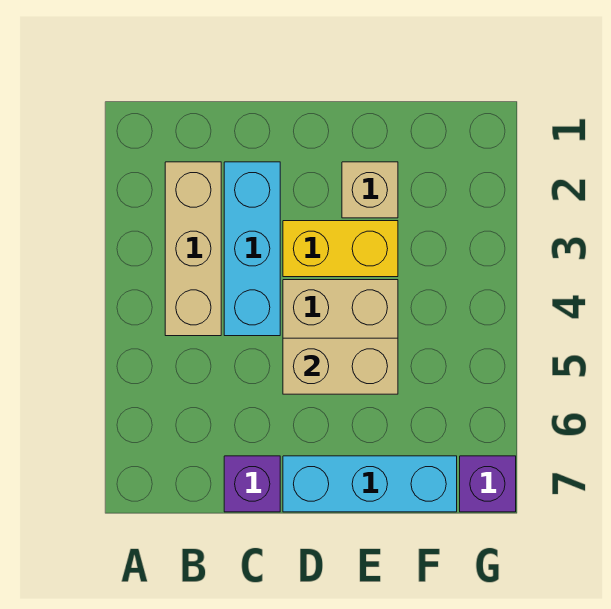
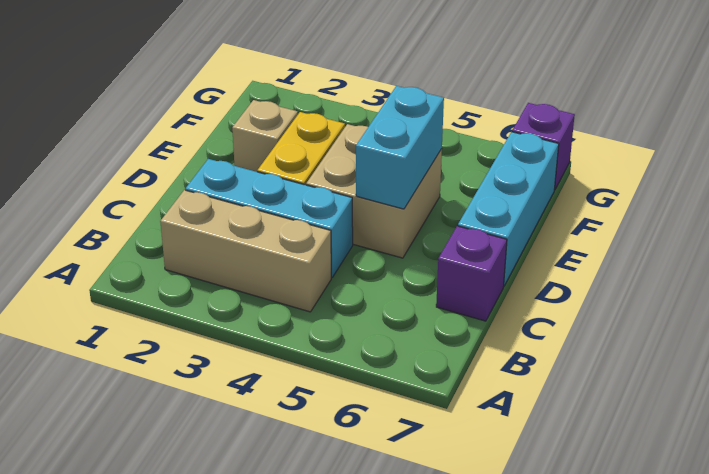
tan 1x2 brick [283,338,398,394] -> cyan 1x2 brick [356,86,444,209]

